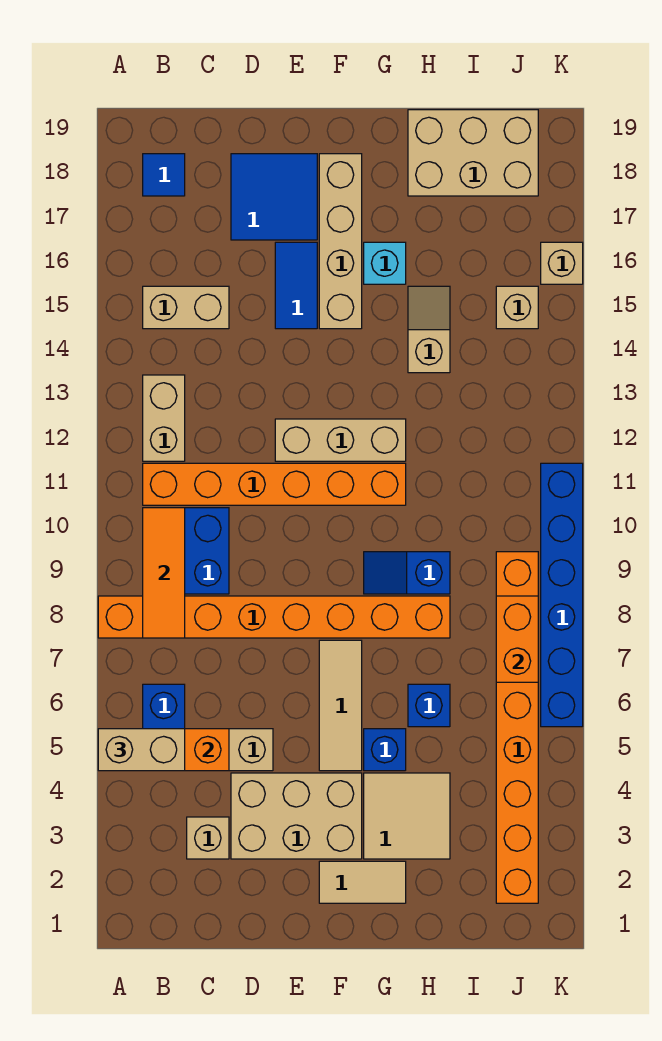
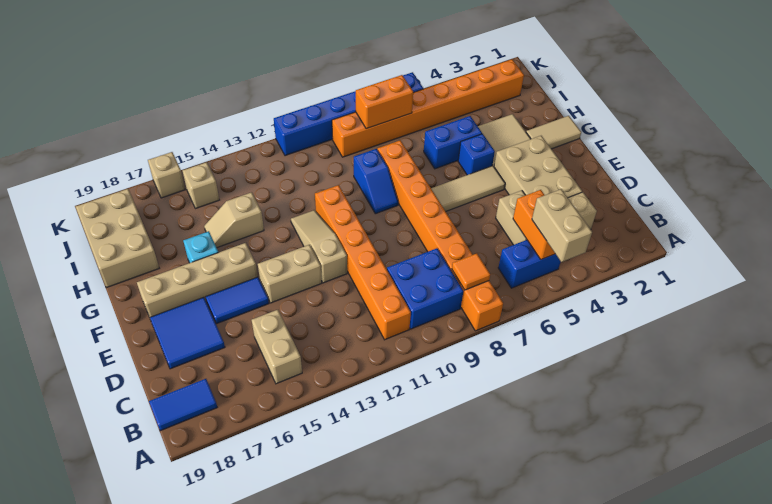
orange 1x3 tile [143,508,185,638] -> orange 1x1 tile [452,253,490,290]
tan 1x2 brick [143,375,185,461] -> tan 1x2 brick moved to [258,245,322,303]
blue 1x1 tile [143,154,185,196] -> blue 1x2 tile [149,379,217,431]
tan 1x3 brick [275,419,406,461] -> tan 1x3 slope [291,210,347,283]
tan 1x2 tile [319,861,406,903] -> tan 1x2 tile turned to [526,116,581,149]
blue 1x1 brick [408,684,450,727] -> blue 1x2 brick [424,116,482,169]

